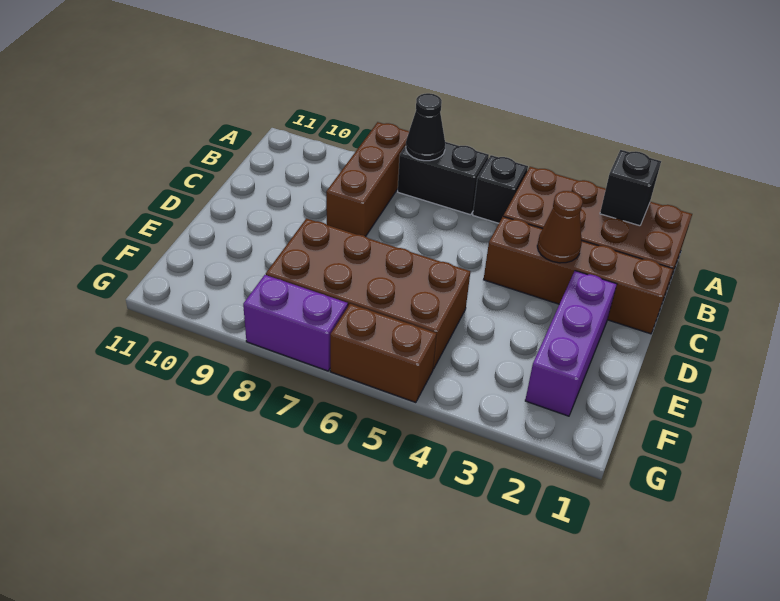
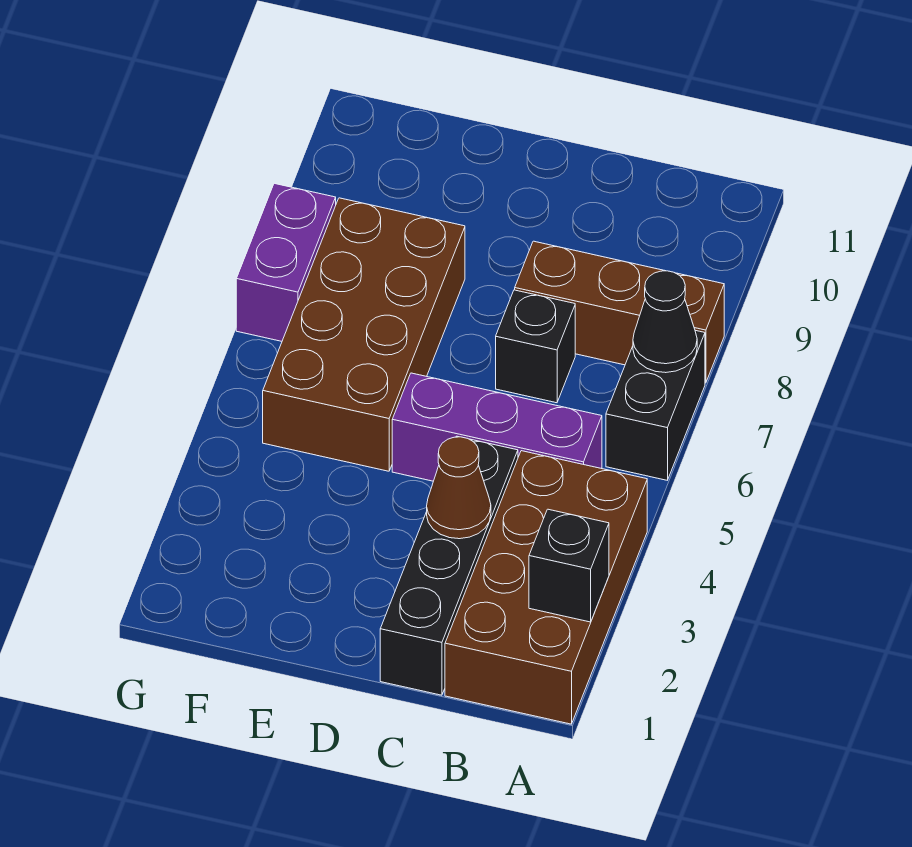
black 1x1 brick [473,155,528,223] -> black 1x1 brick moved to [496,290,575,403]
brown 1x4 brick [484,217,673,334] -> black 1x4 brick [380,436,518,695]
purple 1x3 brick [525,271,617,416] -> purple 1x3 brick moved to [392,373,602,481]
brown 1x2 brick [330,304,437,403] -> none

